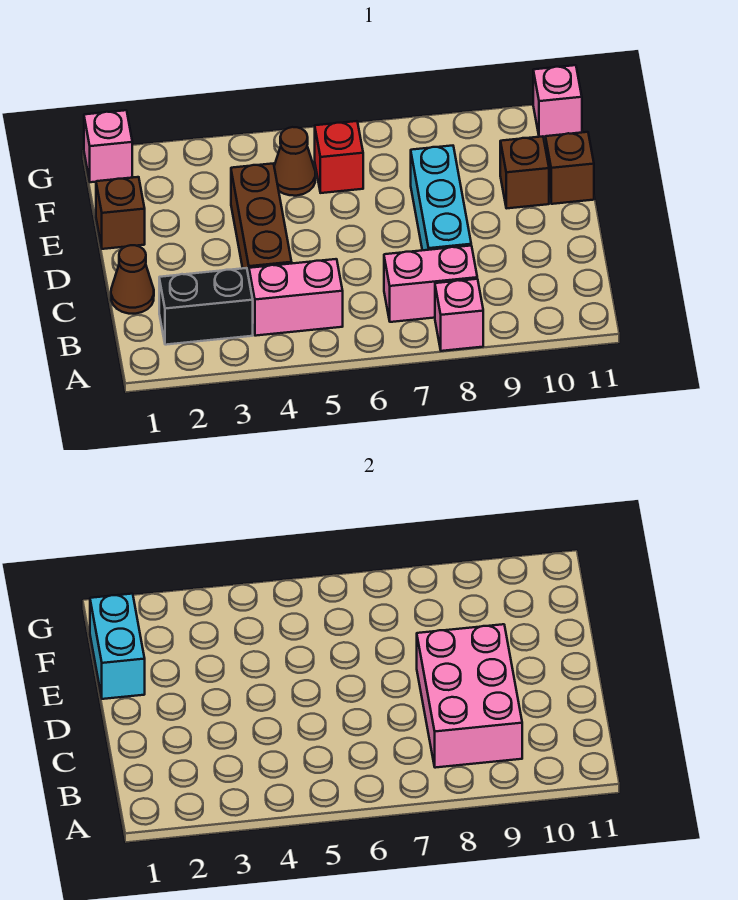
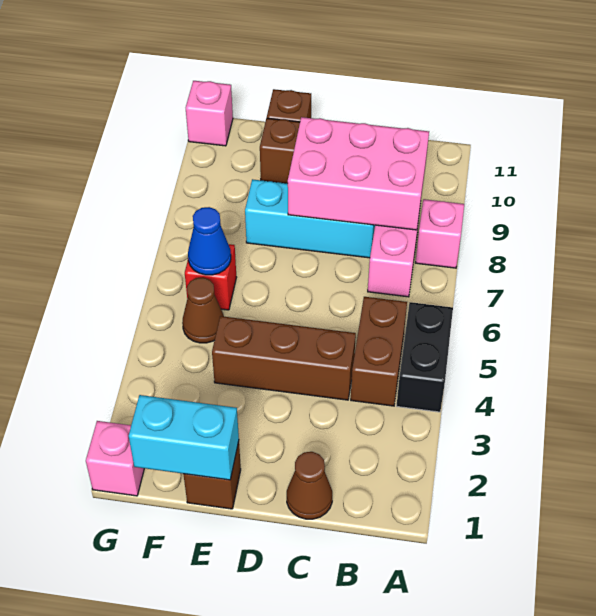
black 1x2 brick [159,268,253,345] -> black 1x2 brick moved to [397,302,453,412]
pink 1x2 brick [249,259,343,336] -> brown 1x2 brick [351,297,407,406]
none -> blue 1x1 cone [188,207,231,275]

